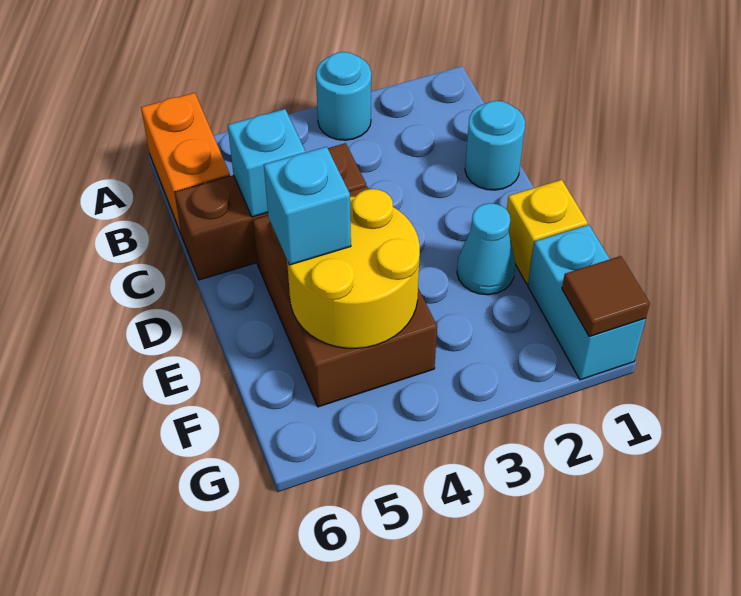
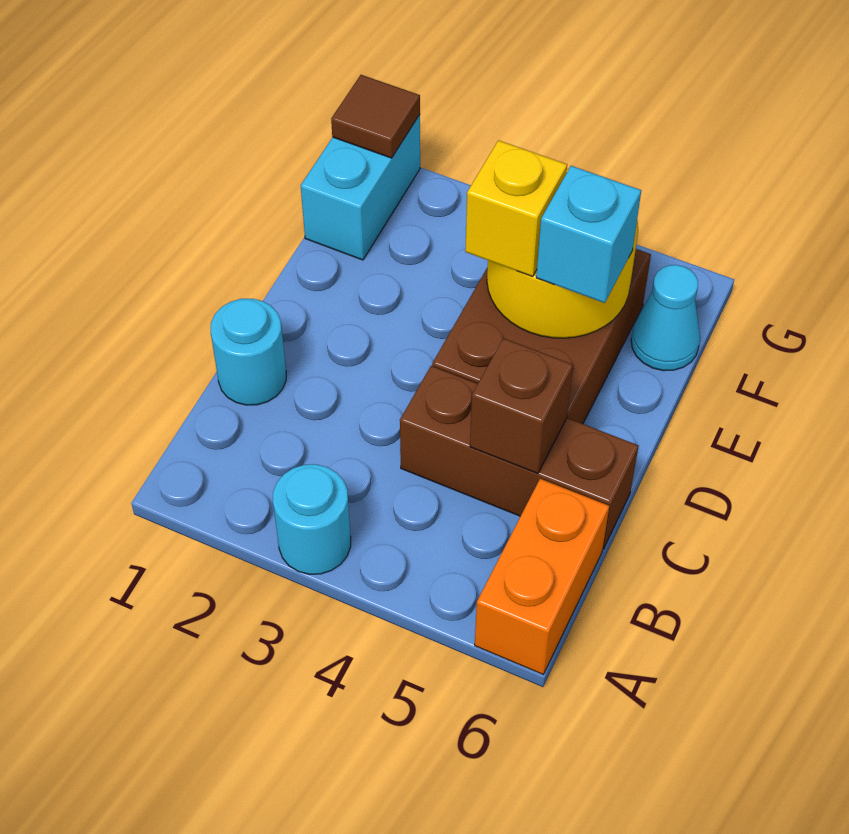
cyan 1x1 brick [228,109,305,217] -> brown 1x1 brick [470,338,573,473]
yellow 1x1 brick [507,180,588,284] -> yellow 1x1 brick moved to [465,140,567,276]
cyan 1x1 cone [457,203,515,295] -> cyan 1x1 cone moved to [631,265,700,371]

